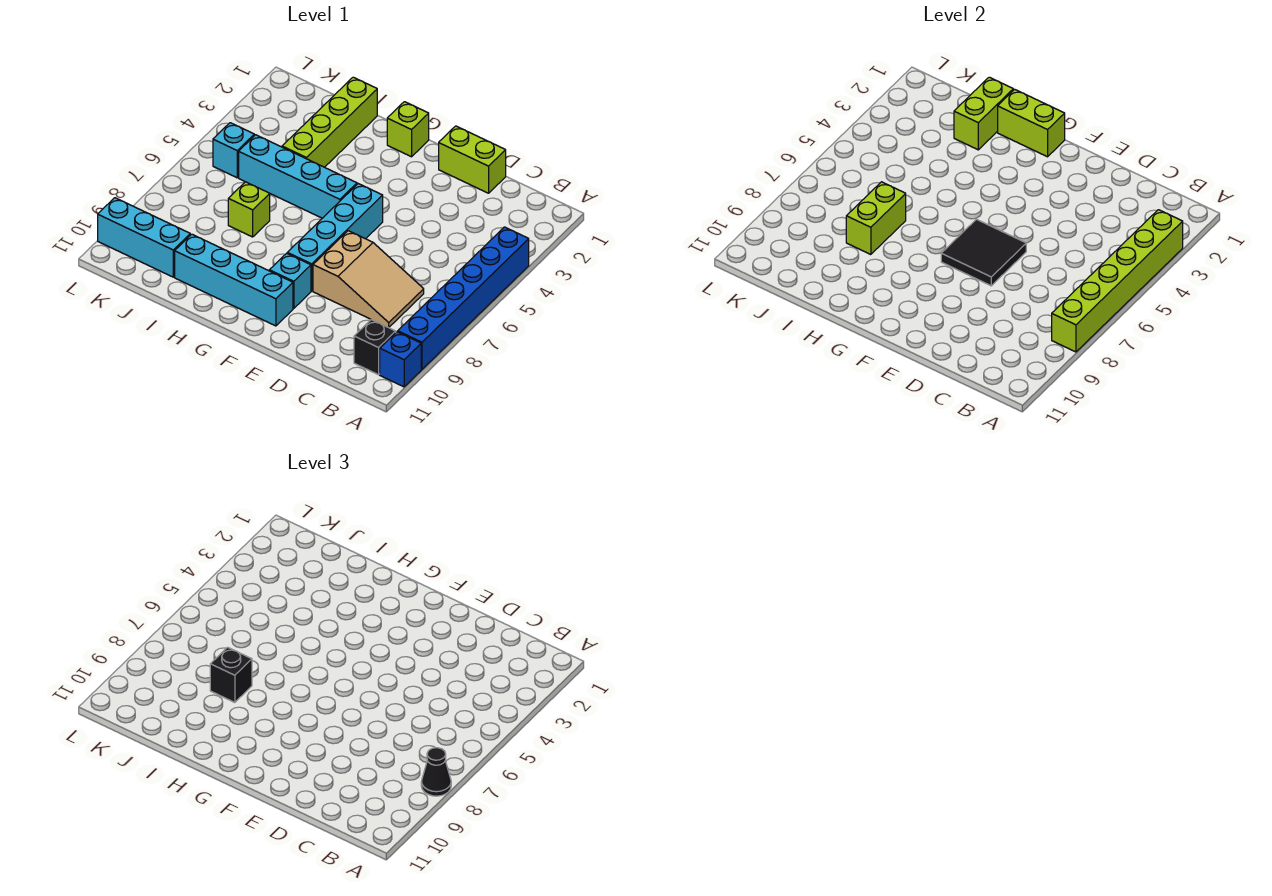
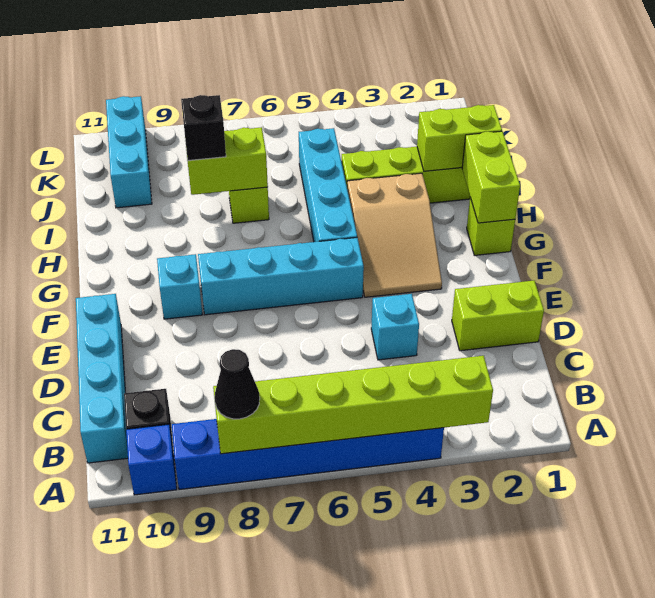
tan 2x3 slope [313,231,424,327] -> tan 2x3 slope moved to [347,173,442,297]
lime 1x2 brick [439,126,506,193] -> lime 1x2 brick turned to [452,281,544,351]
black 2x2 tile [941,219,1026,286] -> none
cyan 1x4 brick [175,234,293,326] -> cyan 1x4 brick moved to [76,294,128,463]
cyan 1x1 brick [213,123,254,178] -> cyan 1x1 brick moved to [371,294,419,360]

